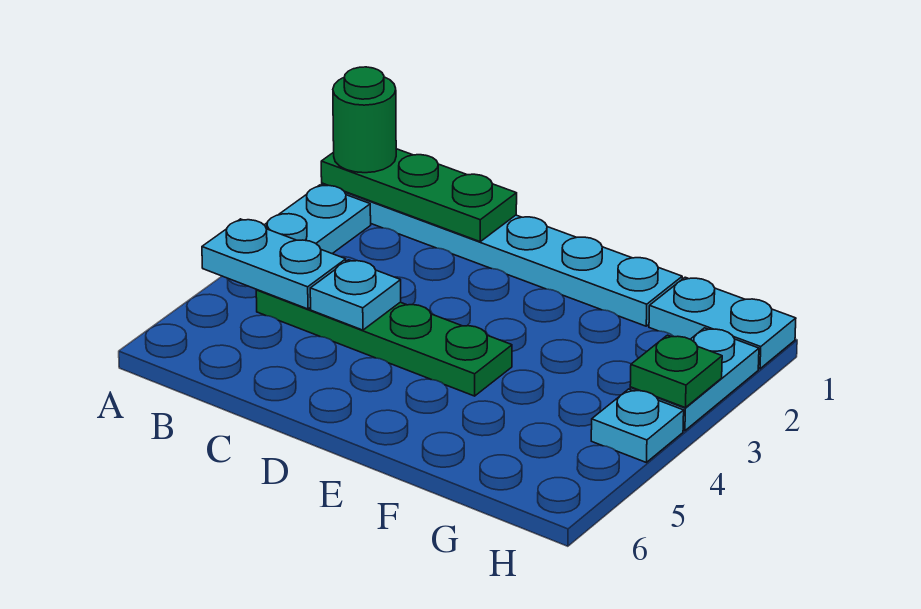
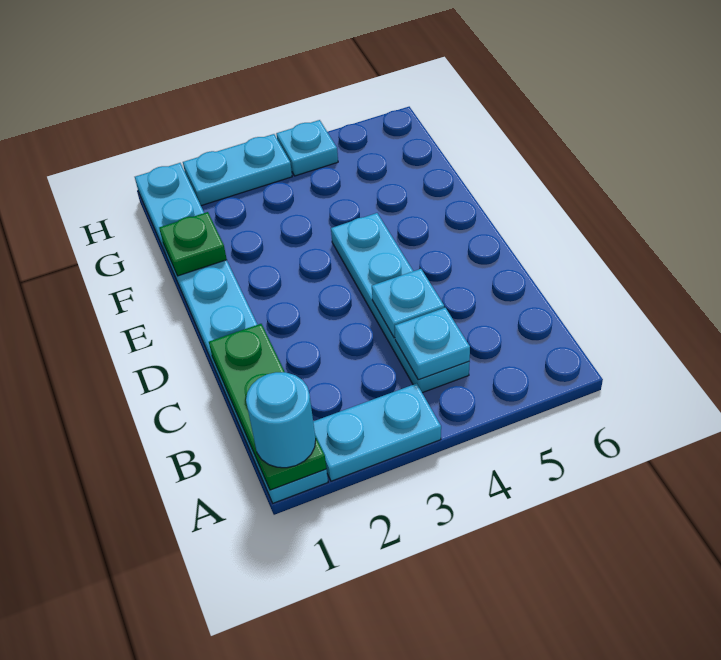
green 1x1 round brick [333,67,396,173] -> cyan 1x1 round brick [246,372,316,468]
cyan 1x2 plate [202,219,346,309] -> cyan 1x1 plate [395,308,470,380]
green 1x4 plate [256,290,512,396] -> cyan 1x4 plate [331,213,470,393]
green 1x1 plate [630,335,722,408] -> green 1x1 plate moved to [159,212,227,276]

